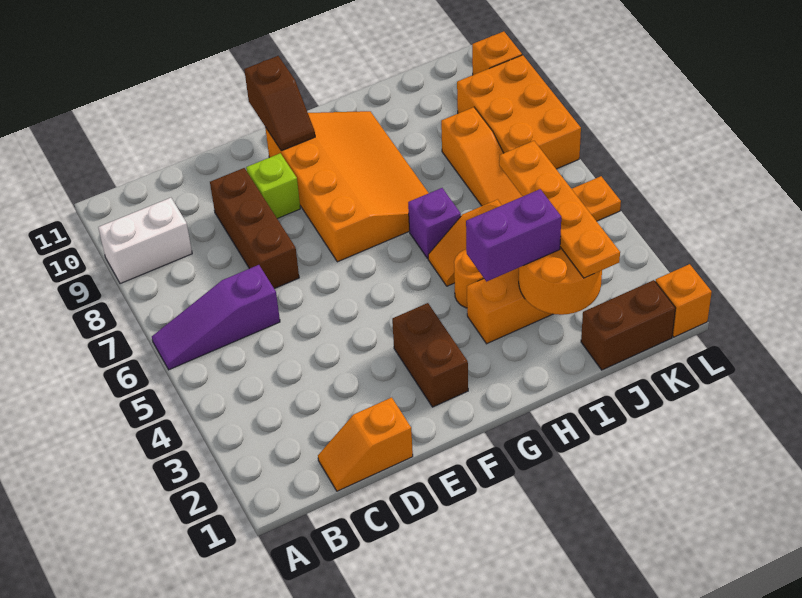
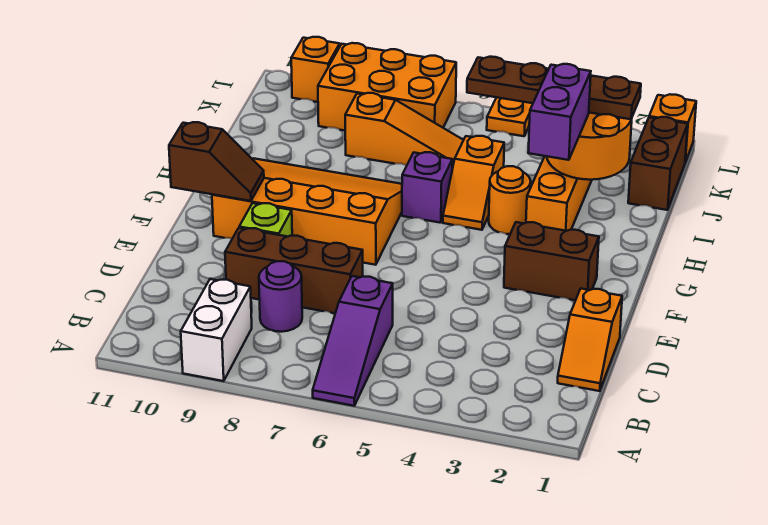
none -> purple 1x1 round brick [259,261,302,332]
orange 1x4 plate [499,141,620,278] -> brown 1x4 plate [467,57,641,119]

